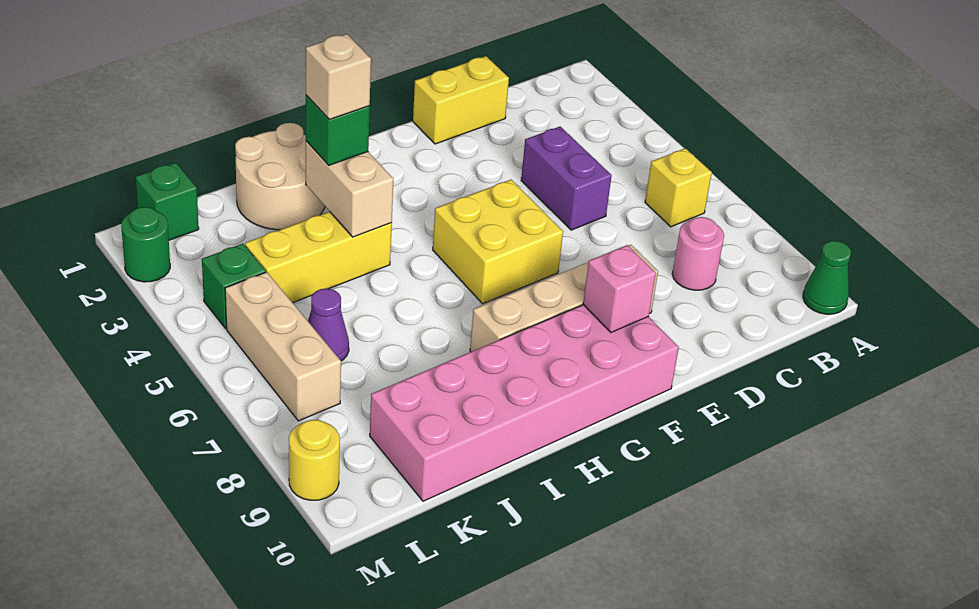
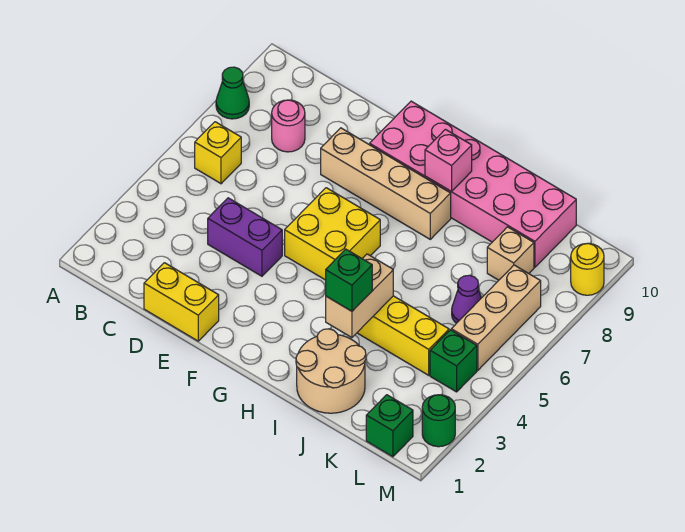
green 1x1 cone [803,241,851,314] -> green 1x1 cone moved to [216,67,249,119]
purple 1x2 brick [521,127,612,230] -> purple 1x2 brick turned to [208,198,282,276]
pink 1x1 brick [583,245,656,332] -> pink 1x1 brick moved to [425,129,472,191]
tan 1x1 brick [306,34,371,119] -> tan 1x1 brick moved to [487,227,534,280]

